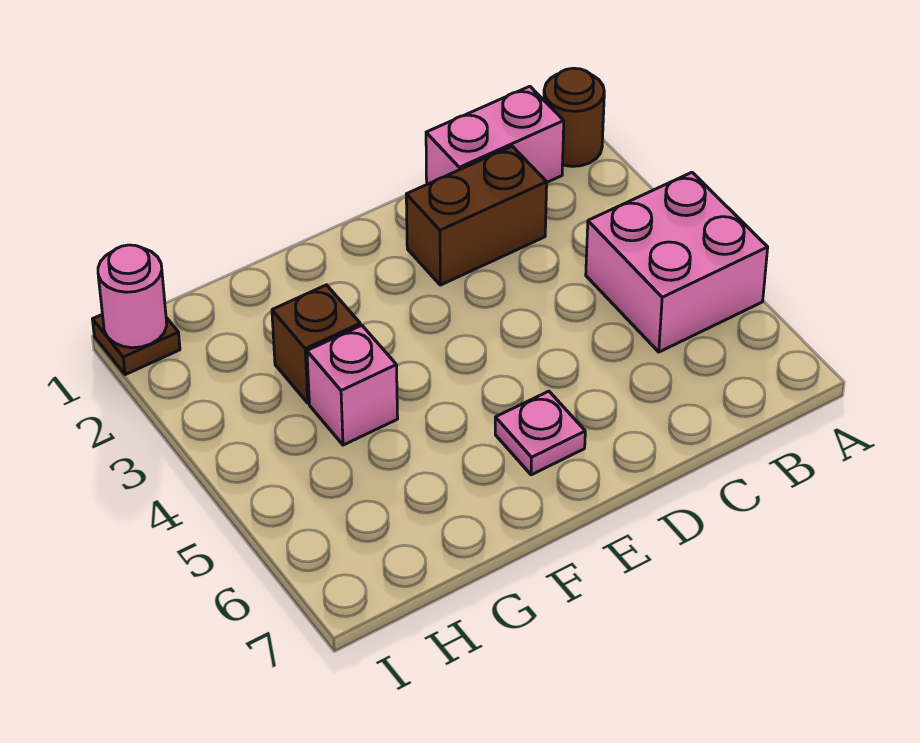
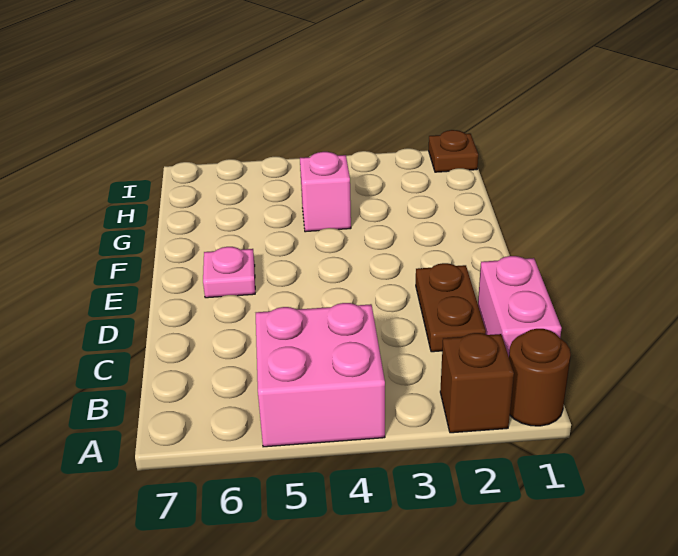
brown 1x2 brick [406,146,547,285] -> brown 1x2 plate [416,263,486,352]
brown 1x1 brick [272,285,360,403] -> brown 1x1 brick moved to [440,333,514,433]
pink 1x1 round brick [98,245,167,348] -> none

